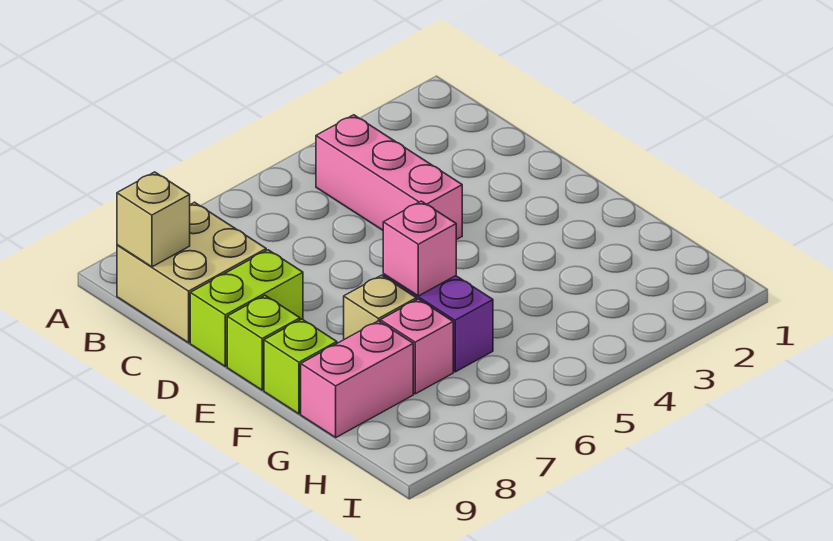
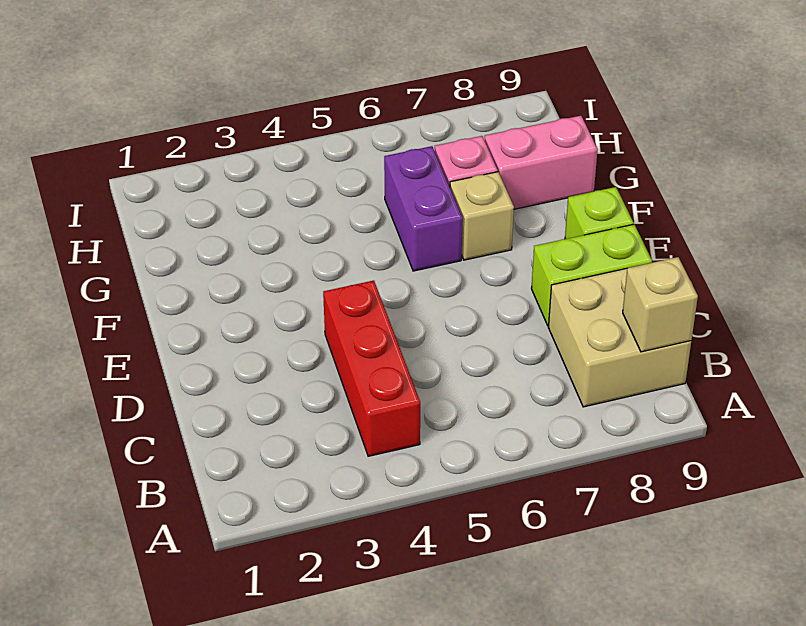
pink 1x3 brick [316,115,462,240] -> red 1x3 brick [323,280,420,456]
pink 1x1 brick [383,201,456,296] -> none
lime 1x1 brick [264,319,337,414] -> none

